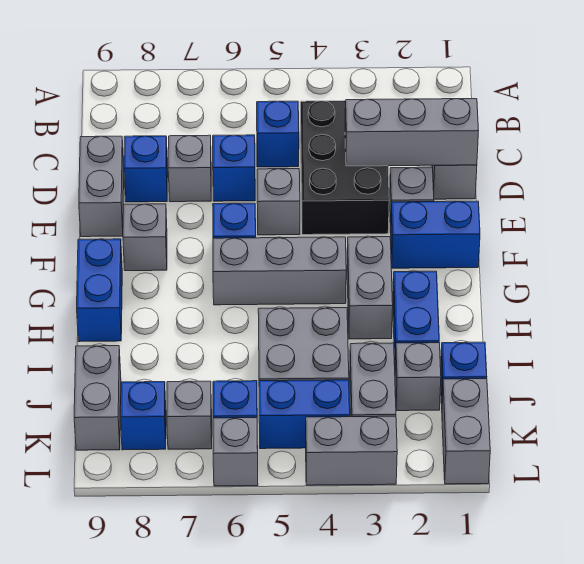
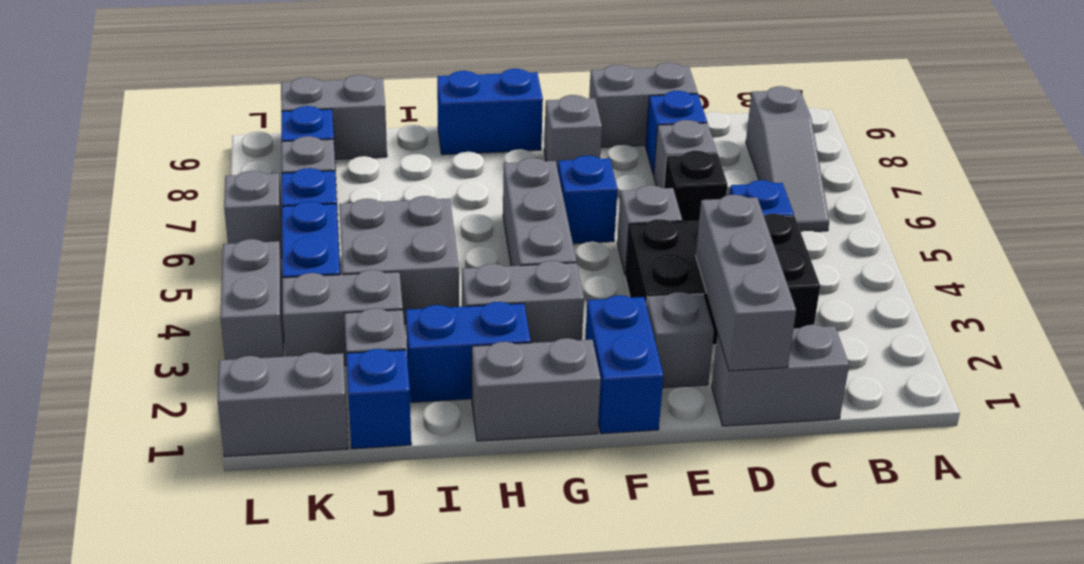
none -> grey 1x3 slope [746,86,829,232]
blue 1x1 brick [213,135,255,201] -> black 1x1 brick [664,151,727,222]
none -> grey 1x2 brick [472,338,601,441]

